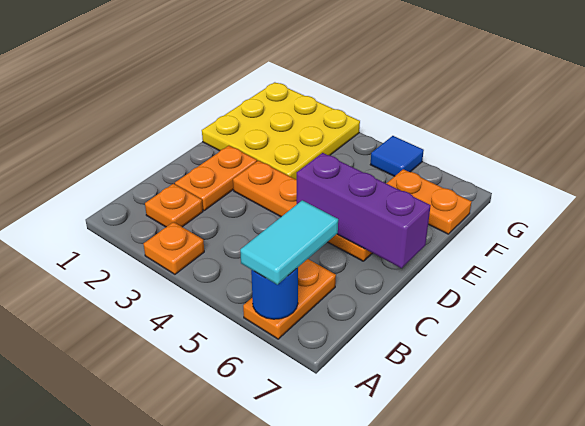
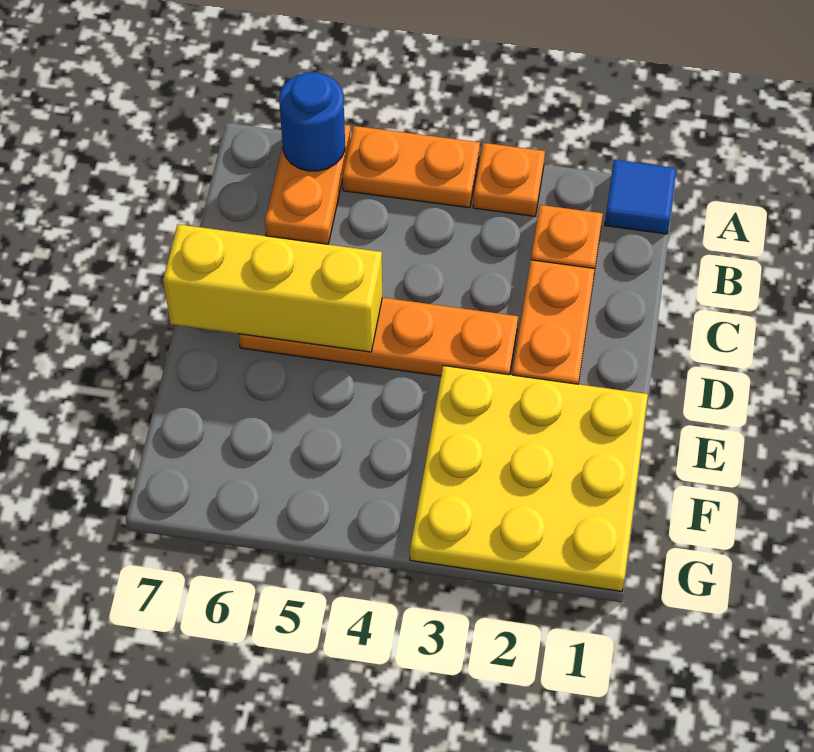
cyan 1x2 tile [240,200,338,285] -> none
purple 1x3 brick [297,153,431,268] -> yellow 1x3 brick [163,224,382,352]
orange 1x2 plate [386,169,472,234] -> orange 1x2 plate moved to [343,126,480,208]
blue 1x1 tile [370,136,424,176] -> blue 1x1 tile moved to [605,160,676,234]

